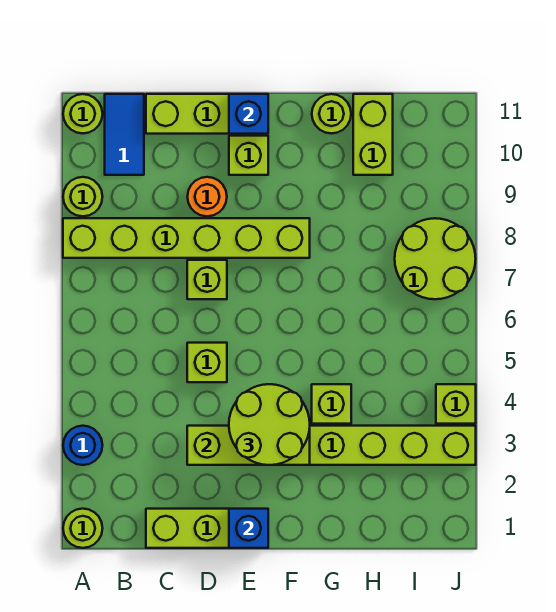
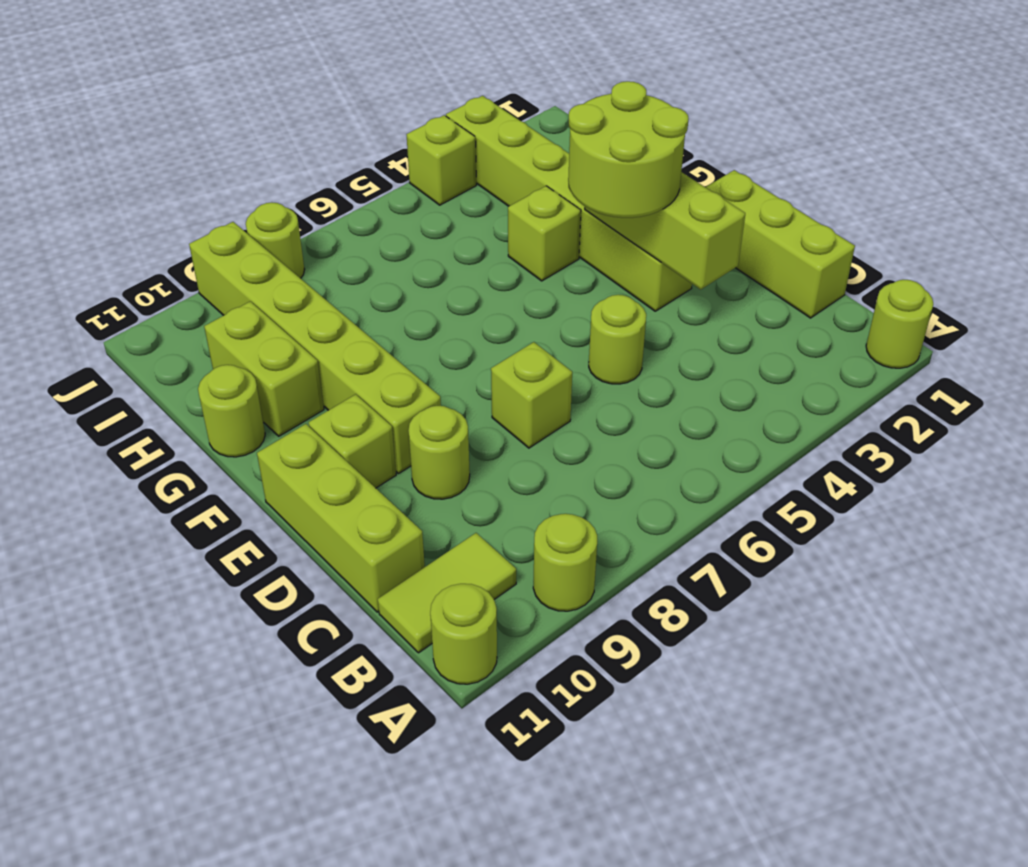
blue 1x1 round brick [63,426,103,465] -> none
lime 1x6 brick [63,218,310,258] -> lime 1x6 brick moved to [189,222,441,473]
blue 1x2 tile [105,94,144,175] -> lime 1x2 tile [378,533,516,653]
lime 1x1 brick [187,343,227,382] -> lime 1x1 round brick [589,295,646,384]
orange 1x1 round brick [187,177,227,216] -> lime 1x1 round brick [408,406,470,499]
blue 1x1 brick [229,509,268,548] -> none
blue 1x1 brick [229,94,268,134] -> none
lime 1x2 brick [353,94,393,175] -> lime 1x2 brick turned to [204,301,324,436]
lime 2x2 round brick [395,218,476,299] -> lime 1x1 round brick [246,202,305,278]

